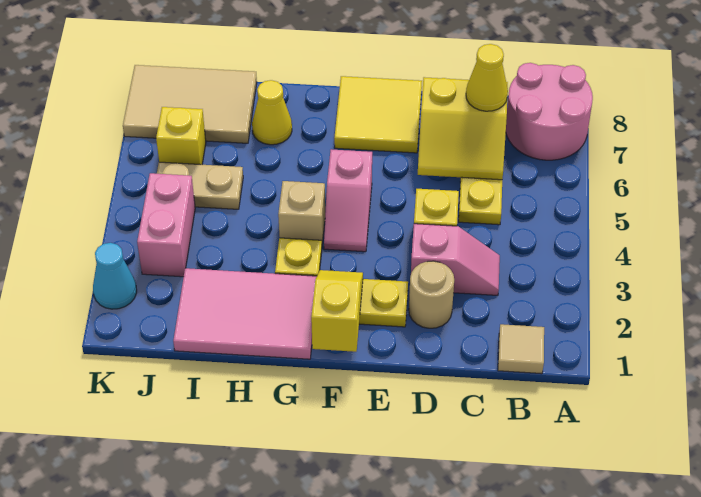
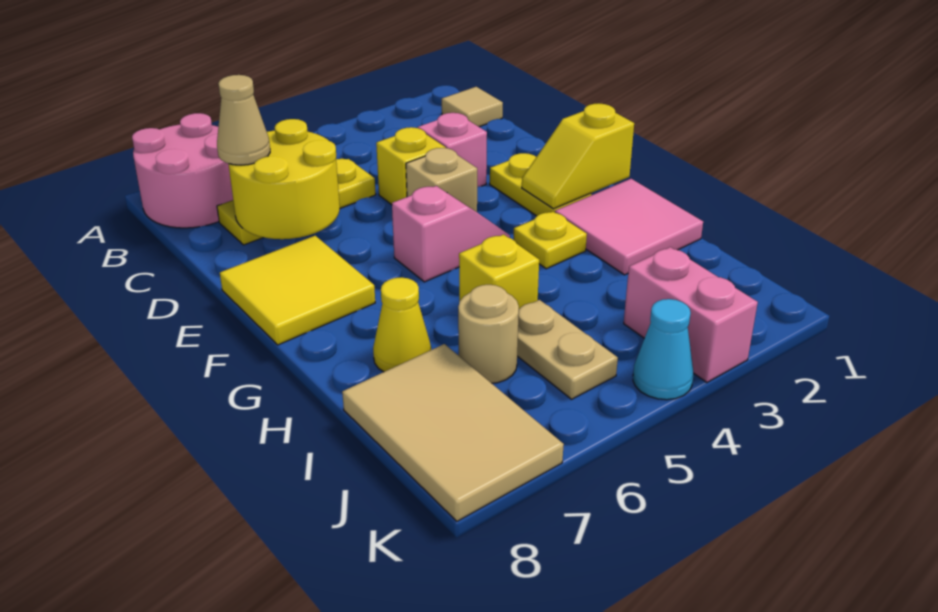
yellow 2x2 slope [418,77,508,180] -> yellow 2x2 round brick [228,119,340,239]
yellow 1x1 cone [466,44,508,111] -> tan 1x1 cone [217,75,270,165]
tan 1x1 round brick [409,261,454,328] -> tan 1x1 round brick moved to [458,285,519,383]
pink 2x3 tile [173,268,317,359] -> pink 2x2 tile [555,179,703,275]
tan 1x1 brick [278,181,325,244] -> tan 1x1 brick moved to [406,148,477,212]
pink 1x2 brick [137,173,195,277] -> pink 1x2 brick turned to [624,247,758,382]
yellow 1x1 brick [156,107,206,165] -> yellow 1x1 brick moved to [459,234,539,309]
cyan 1x1 cone [93,243,137,309] -> cyan 1x1 cone moved to [633,299,693,400]

